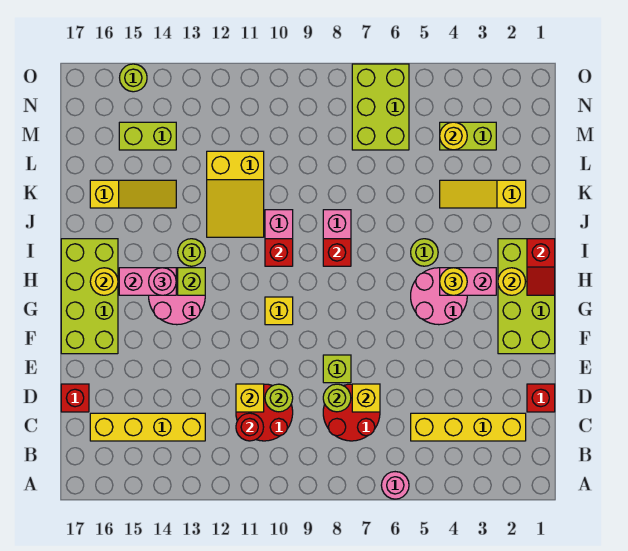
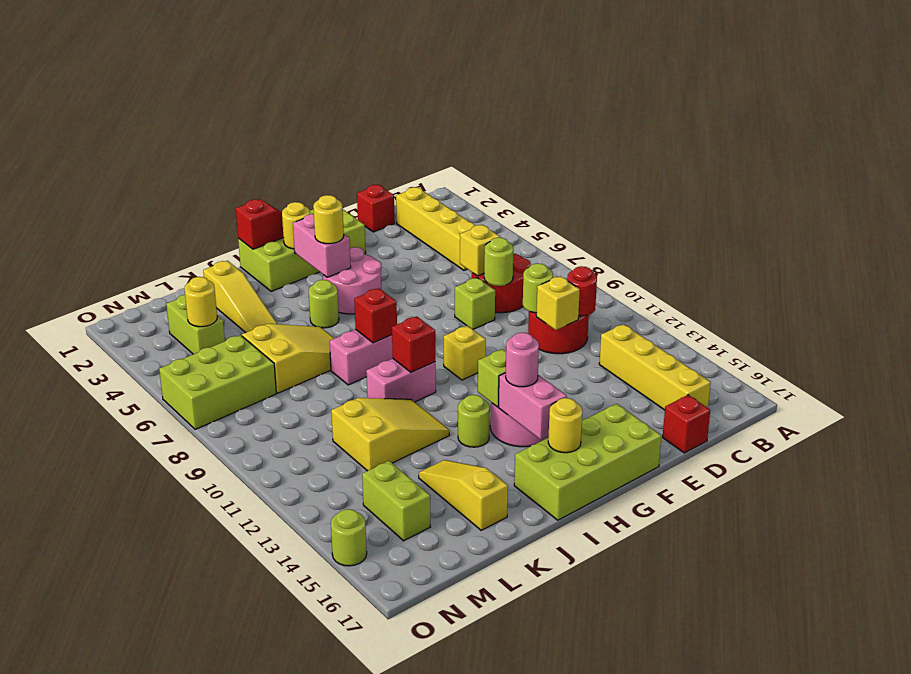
pink 1x1 round brick [381,472,409,499] -> none
none -> yellow 2x3 slope [242,324,334,393]

